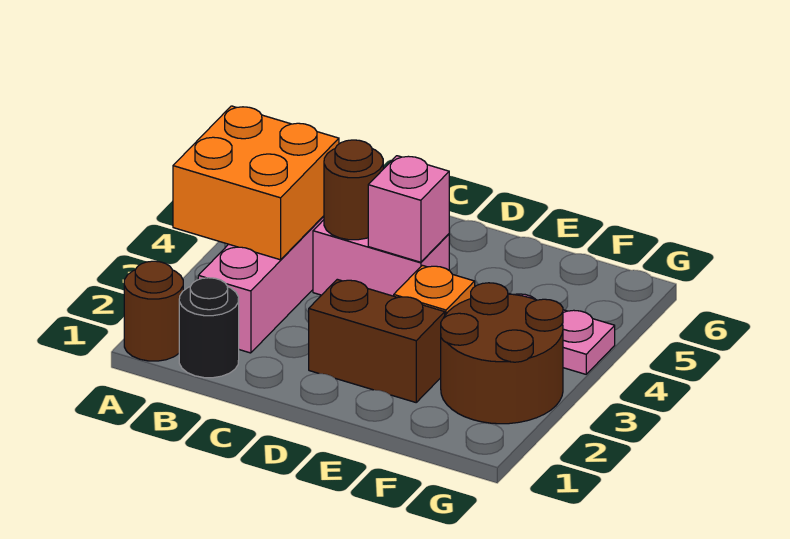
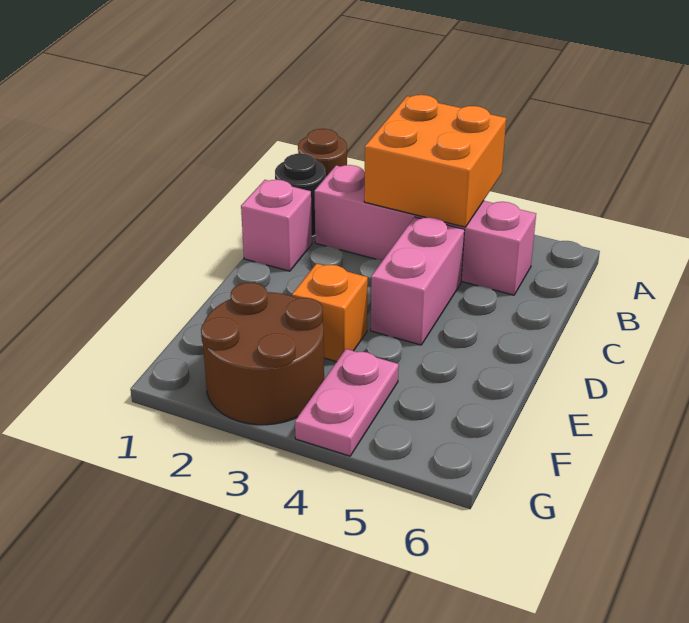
brown 1x1 round brick [324,140,383,240] -> none
brown 1x2 brick [309,279,445,402] -> none
pink 1x1 brick [368,156,449,262] -> pink 1x1 brick moved to [241,180,312,271]

